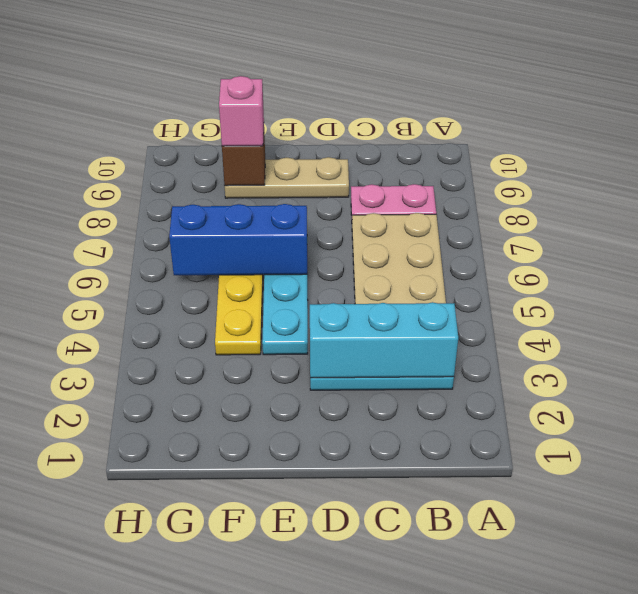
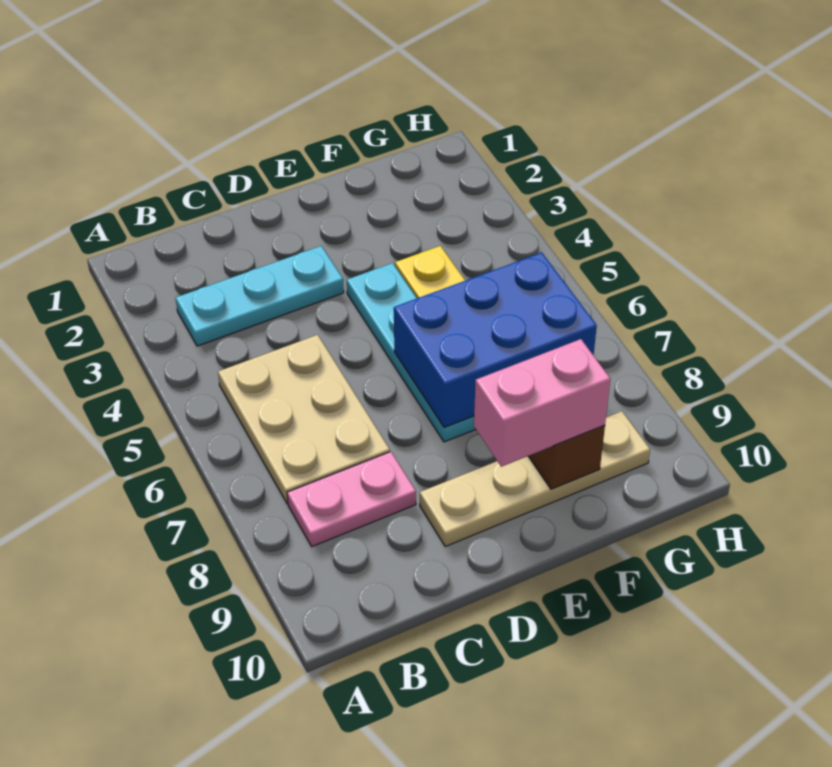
cyan 1x3 brick [310,302,458,378] -> none
tan 1x3 plate [225,157,349,198] -> tan 1x4 plate [420,411,650,546]
blue 1x3 brick [169,204,307,275] -> blue 2x3 brick [394,253,597,428]
pink 1x1 brick [219,76,264,146] -> pink 1x2 brick [474,339,610,467]

